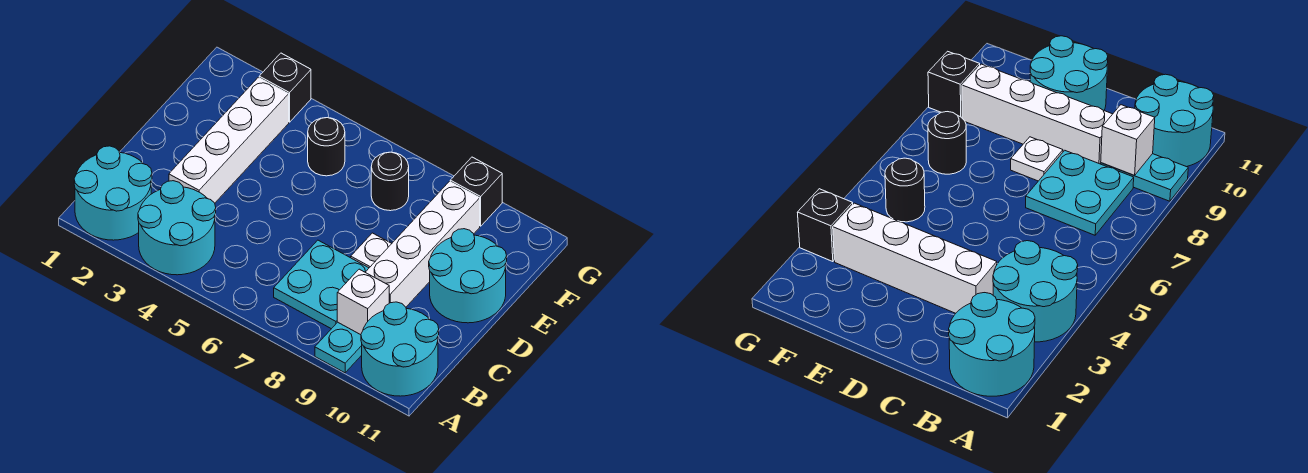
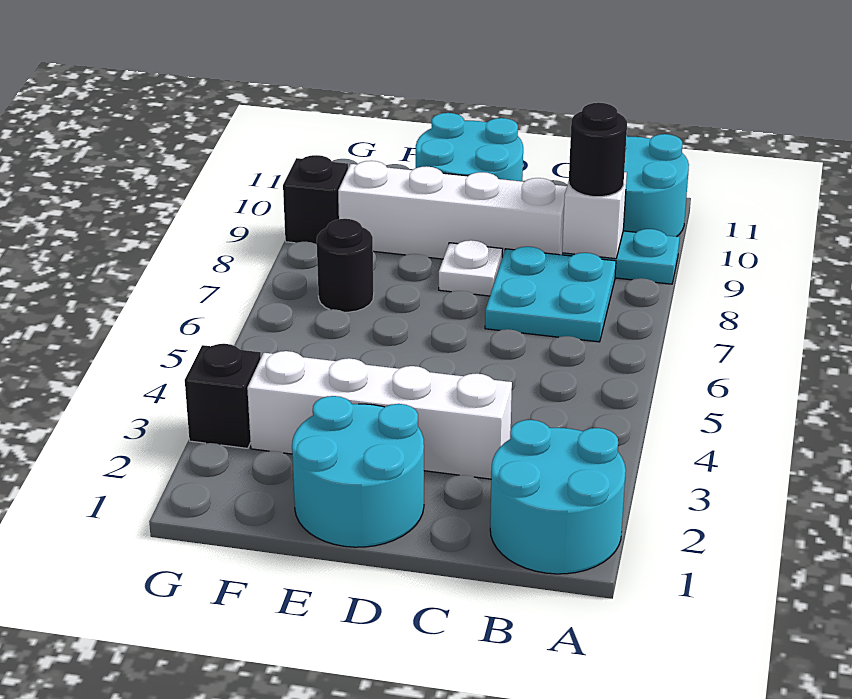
cyan 2x2 round brick [138,181,216,275] -> cyan 2x2 round brick moved to [292,396,424,547]
black 1x1 round brick [308,118,345,176] -> black 1x1 round brick moved to [569,103,627,197]

